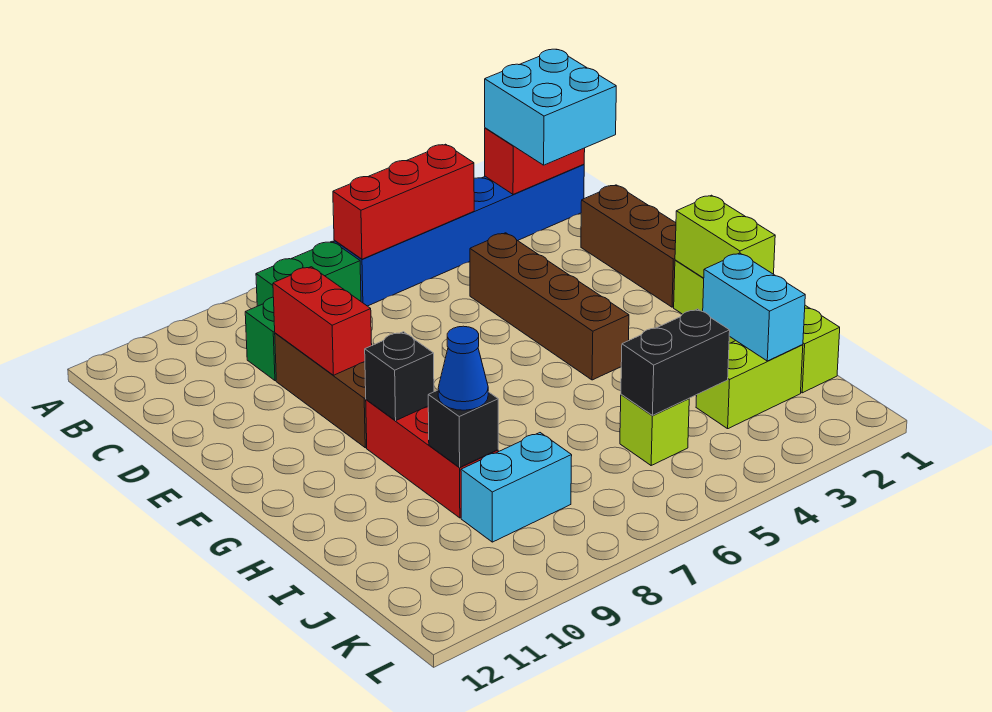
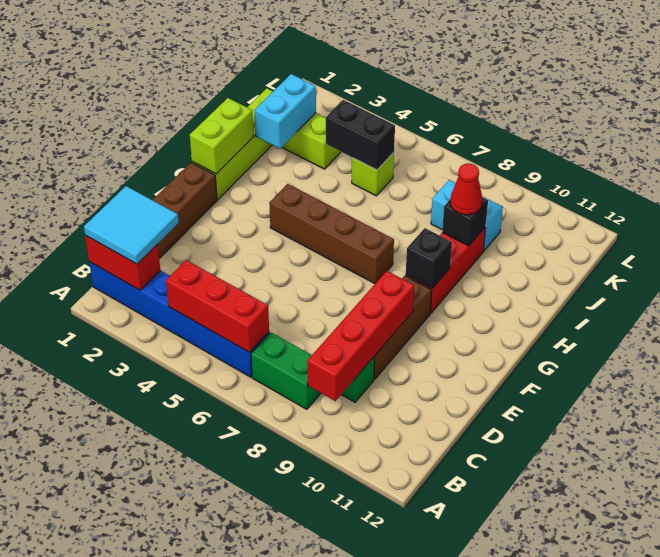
cyan 2x2 brick [485,49,616,165] -> cyan 2x2 tile [84,186,179,264]
brown 1x4 brick [470,233,629,380] -> brown 1x4 brick turned to [269,184,394,284]
red 1x2 brick [273,267,372,375] -> red 1x4 brick [307,271,414,401]
blue 1x1 cone [438,326,488,410] -> red 1x1 cone [450,163,483,215]

